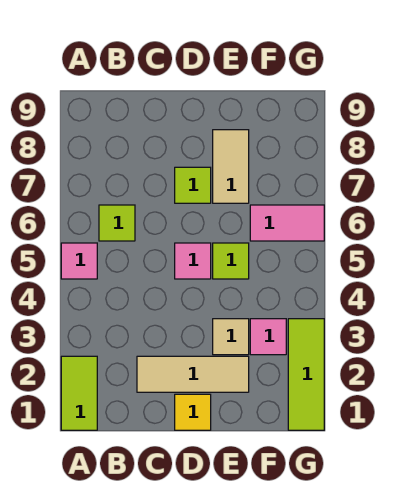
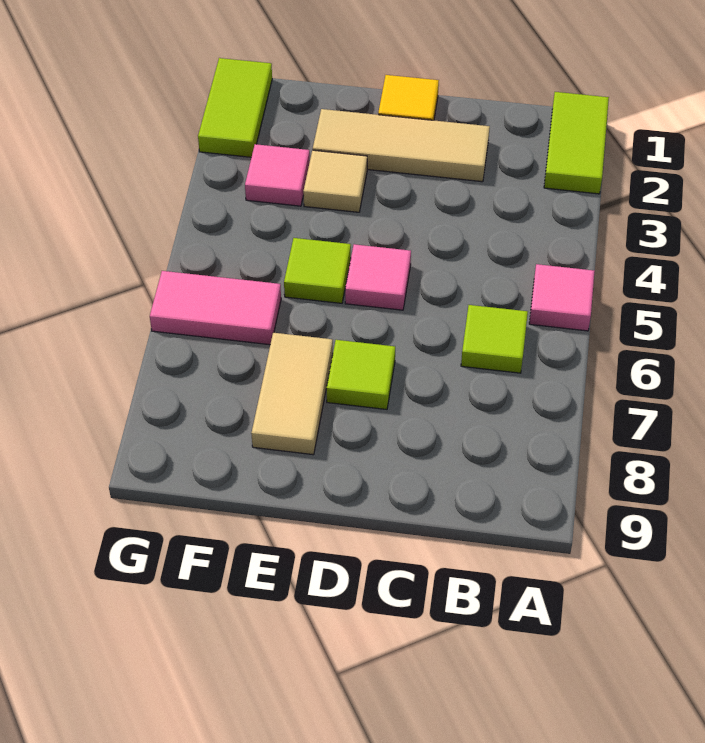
lime 1x3 tile [288,319,324,430] -> lime 1x2 tile [198,58,272,157]

